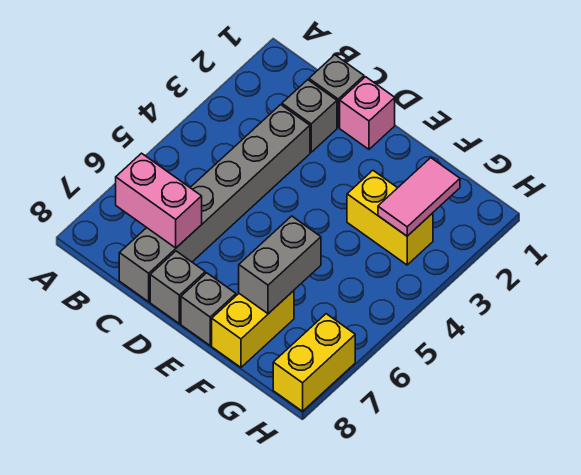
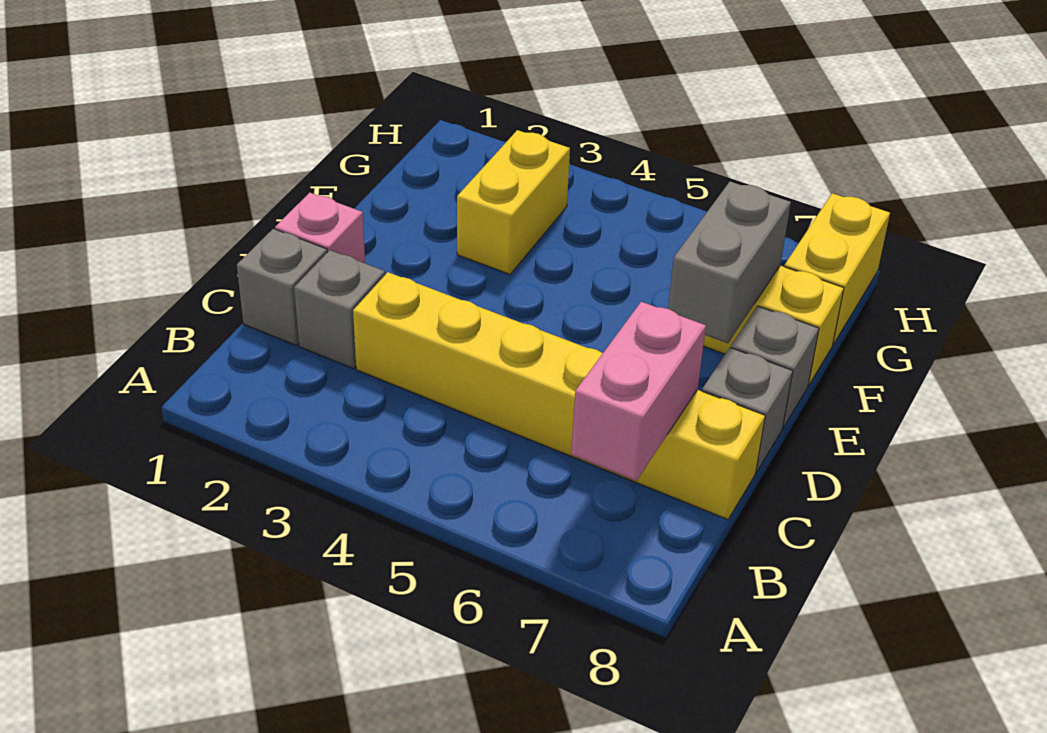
grey 1x6 brick [119,105,310,302] -> yellow 1x6 brick [353,272,765,520]
grey 1x2 brick [239,216,321,314] -> grey 1x2 brick turned to [668,182,791,343]
pink 1x2 tile [378,158,460,236] -> none
yellow 1x2 brick [273,314,355,411] -> yellow 1x2 brick turned to [784,193,890,344]

